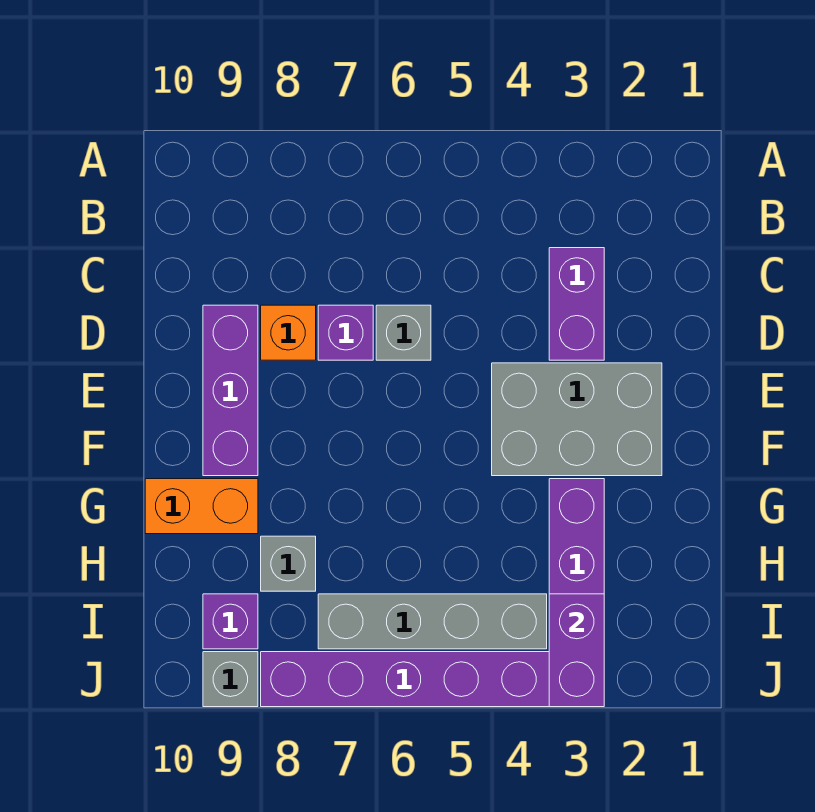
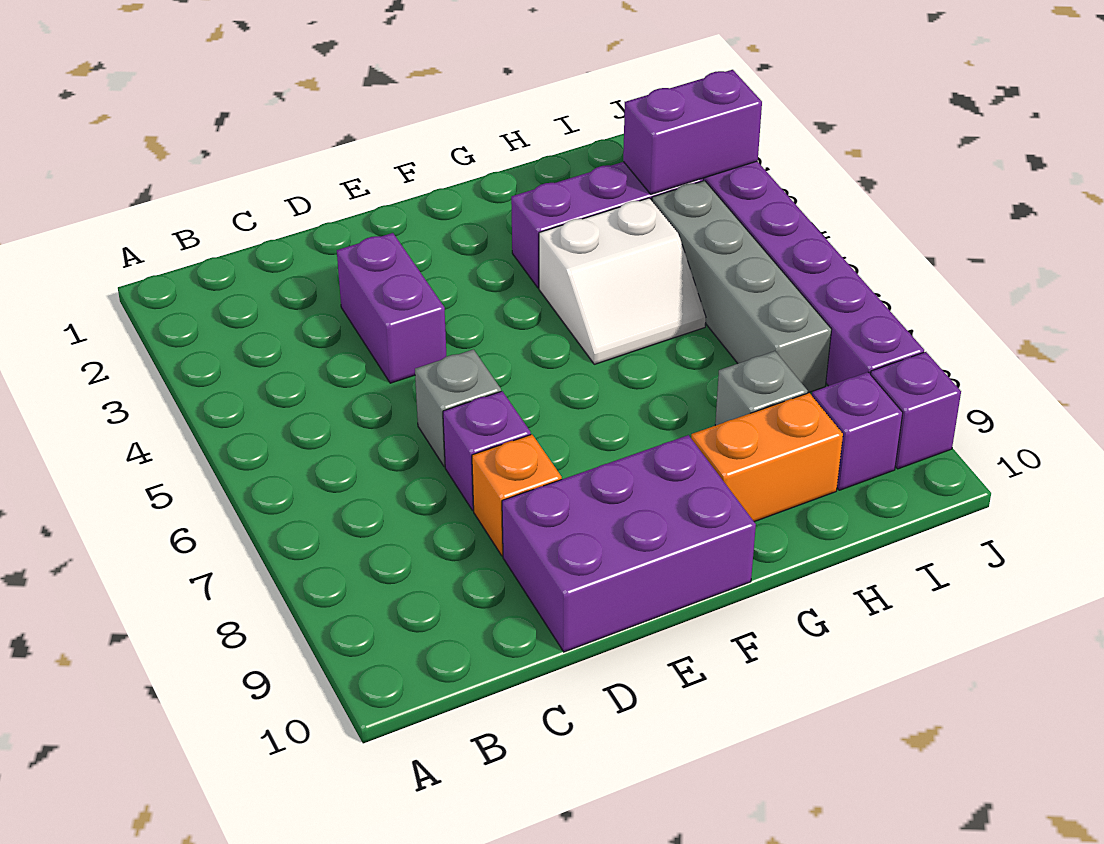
purple 1x2 brick [549,248,604,360] -> purple 1x2 brick turned to [337,233,447,383]
purple 1x3 brick [203,305,258,476] -> purple 2x3 brick [502,435,756,652]
grey 2x3 brick [492,363,662,476] -> none
none -> white 2x2 slope [539,198,706,364]
orange 1x2 brick [145,479,258,534] -> orange 1x2 brick turned to [691,393,843,522]
grey 1x1 brick [203,652,258,707] -> purple 1x1 brick [871,352,961,469]

